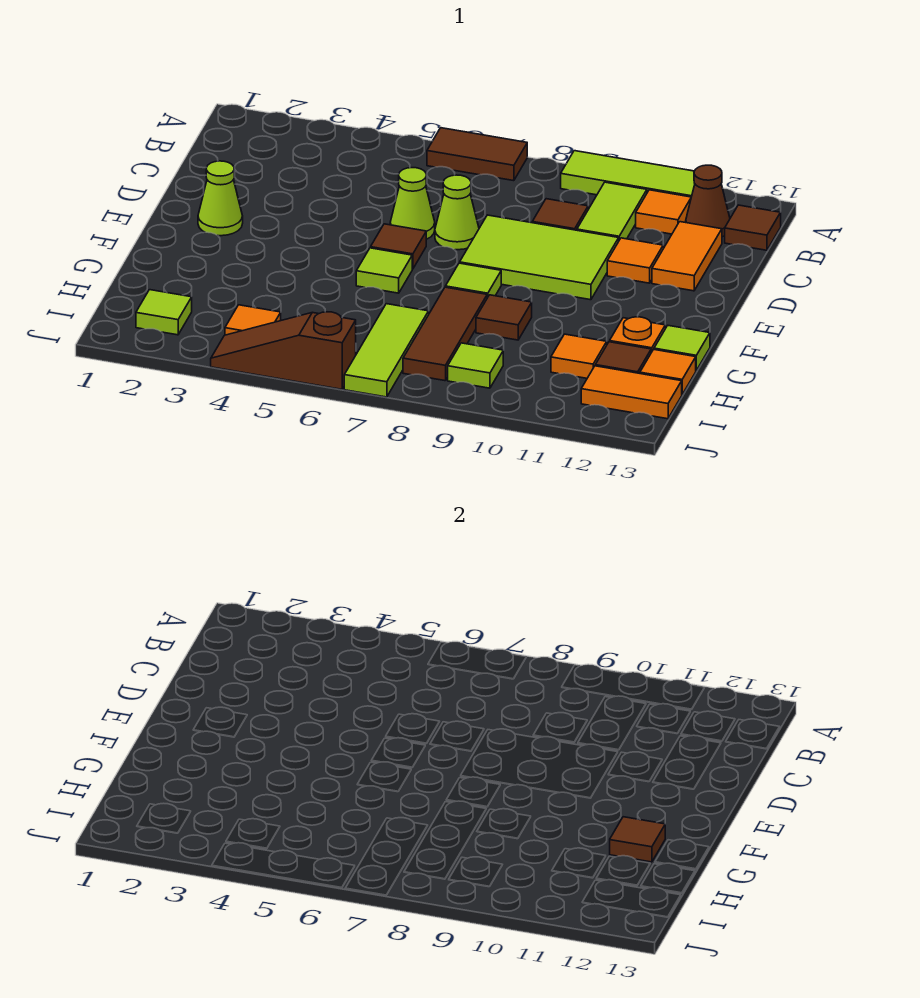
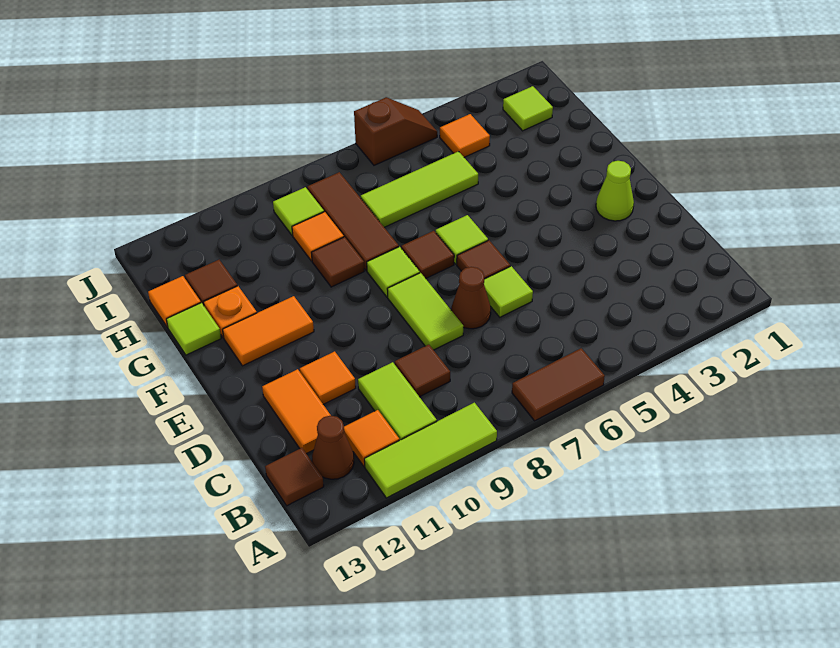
lime 1x1 cone [390,168,435,239] -> lime 1x1 tile [484,266,533,317]
lime 1x1 cone [435,175,479,250] -> brown 1x1 cone [451,267,491,329]
lime 2x3 tile [460,215,619,300] -> lime 1x2 tile [387,273,463,350]
brown 1x1 tile [610,817,665,862] -> brown 1x1 tile moved to [401,231,454,278]
lime 1x3 tile [344,304,429,397] -> lime 1x3 tile turned to [361,151,478,227]
orange 1x1 tile [551,334,607,378] -> orange 1x1 tile moved to [292,212,344,261]
orange 1x2 tile [581,366,682,419] -> orange 1x2 tile moved to [223,296,314,366]
brown 1x3 slope [211,312,356,389] -> brown 1x2 slope [354,97,437,165]

